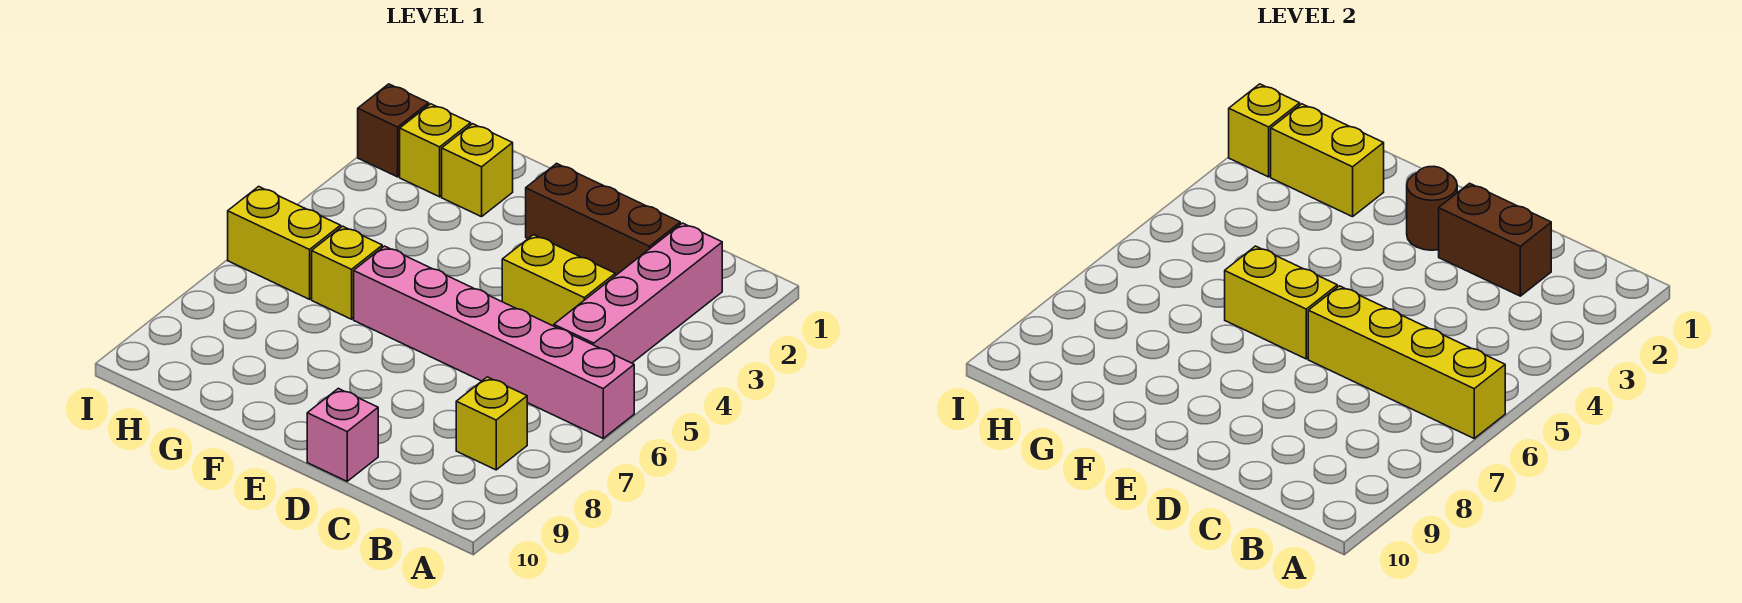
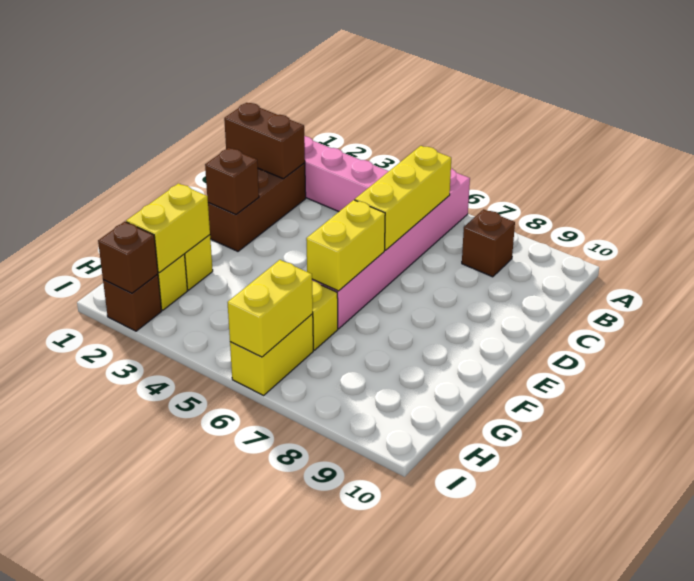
yellow 1x4 brick [1308,286,1505,438] -> yellow 1x3 brick [355,146,451,250]
yellow 1x1 brick [456,377,527,470] -> brown 1x1 brick [462,209,515,277]
brown 1x2 brick [1439,183,1551,296] -> brown 1x2 brick turned to [224,103,305,179]
yellow 1x2 brick [502,235,615,326] -> yellow 1x2 brick moved to [228,260,313,357]
pink 1x1 brick [307,388,378,481] -> none
brown 1x1 round brick [1407,166,1457,250] -> brown 1x1 brick [205,148,259,215]
yellow 1x1 brick [1229,84,1300,177] -> brown 1x1 brick [98,222,158,293]

